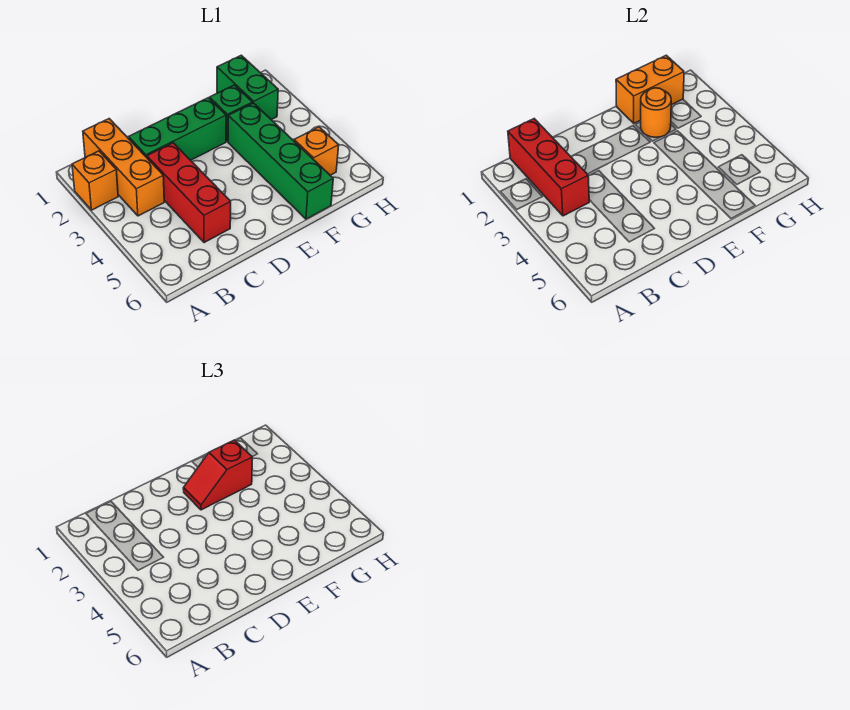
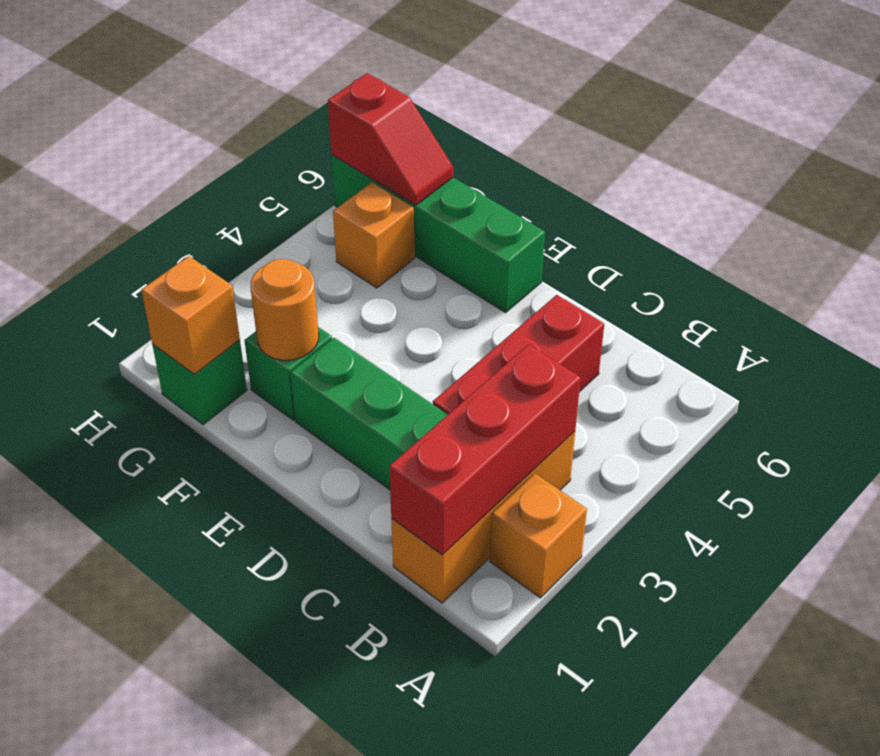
red 1x2 slope [183,440,252,510] -> red 1x2 slope moved to [328,73,453,205]
orange 1x2 brick [616,55,684,123] -> orange 1x1 brick [141,256,240,374]
green 1x4 brick [228,103,333,219] -> green 1x4 brick turned to [332,155,545,313]
green 1x2 brick [217,55,278,120] -> green 1x1 brick [152,340,247,425]

